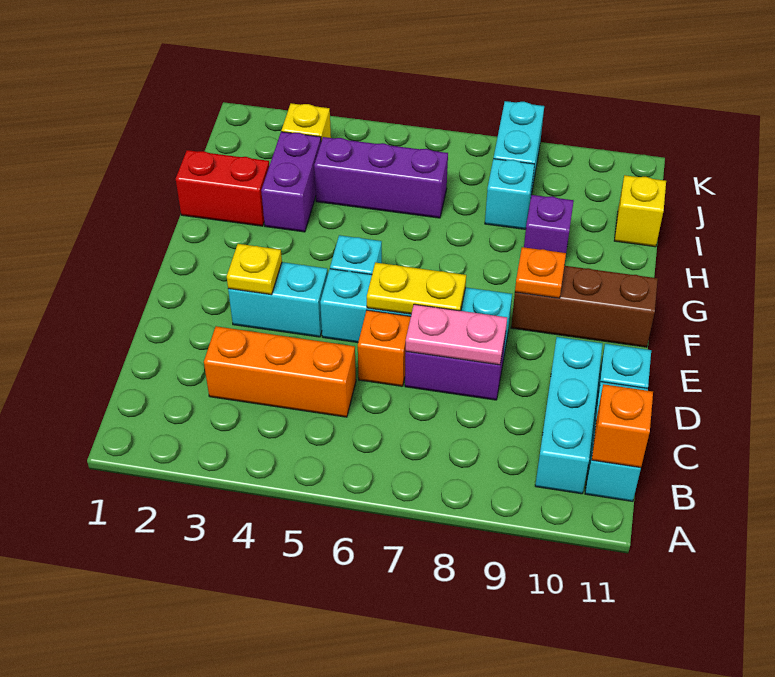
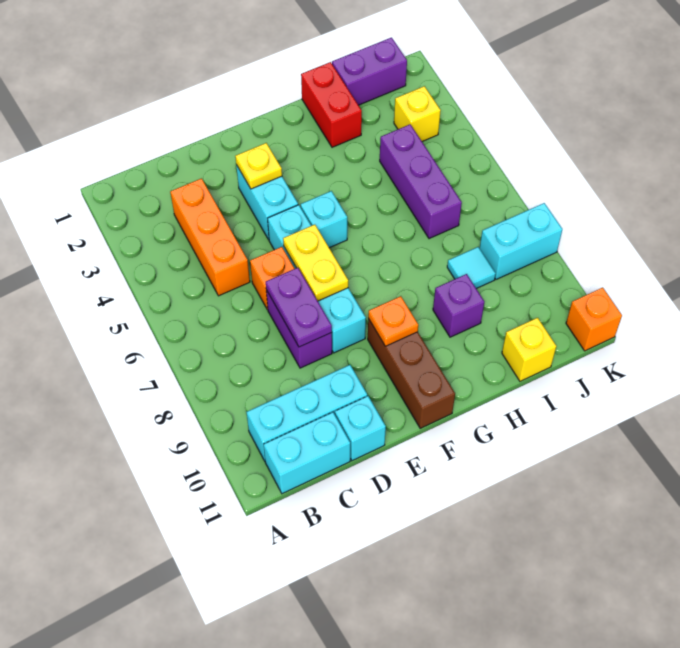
orange 1x1 brick [592,384,653,468] -> orange 1x1 brick moved to [566,288,622,351]
pink 1x2 plate [406,304,507,365] -> purple 1x2 plate [266,268,332,347]
purple 1x2 brick [261,132,321,232] -> purple 1x2 brick moved to [332,38,407,105]
cyan 1x1 brick [485,159,534,229] -> cyan 1x1 tile [447,247,496,289]

